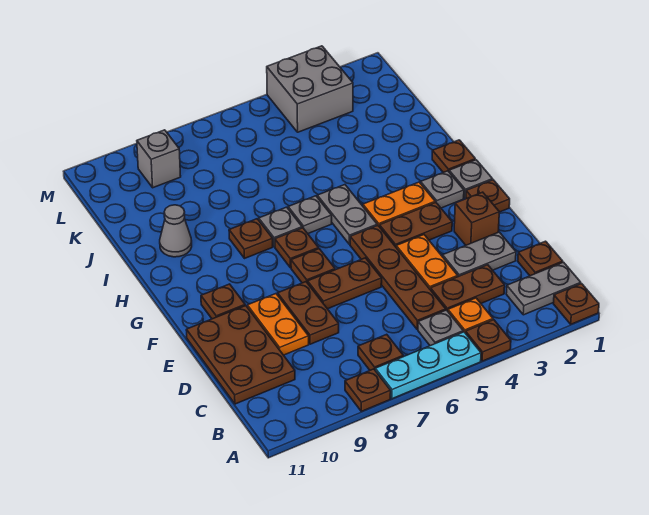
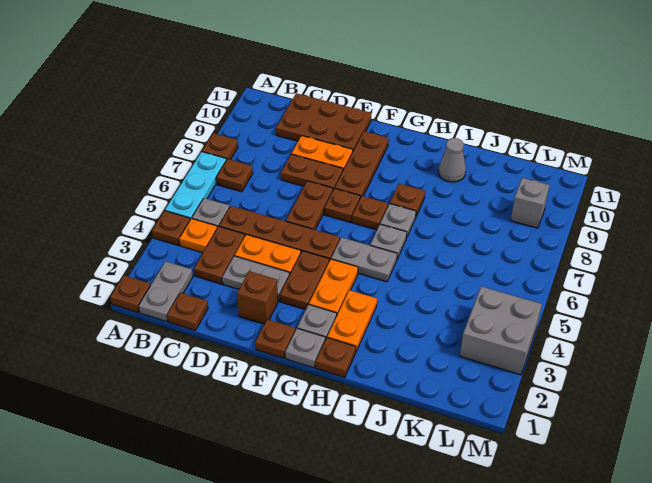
grey 1x2 plate [443,232,516,277] -> grey 1x2 plate turned to [222,256,289,301]
brown 1x1 plate [201,284,245,319] -> brown 1x3 plate [335,131,389,198]
none -> orange 1x2 plate [327,290,377,351]

